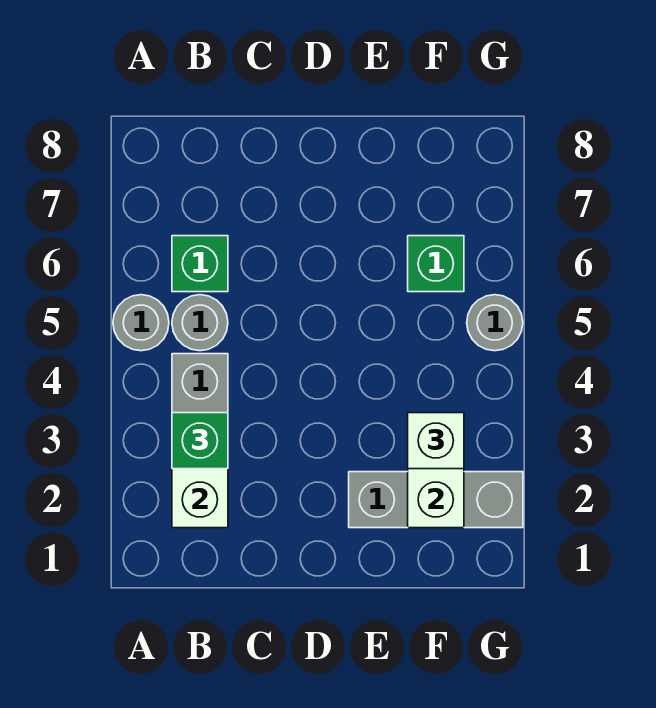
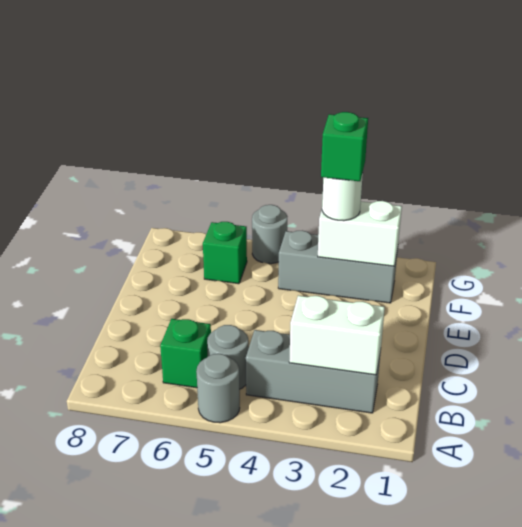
green 1x1 brick [172,413,228,469] -> green 1x1 brick moved to [321,112,368,181]
grey 1x3 brick [349,472,523,528] -> grey 1x3 brick turned to [278,231,398,303]
white 1x1 brick [408,413,464,469] -> white 1x1 round brick [322,173,363,221]

